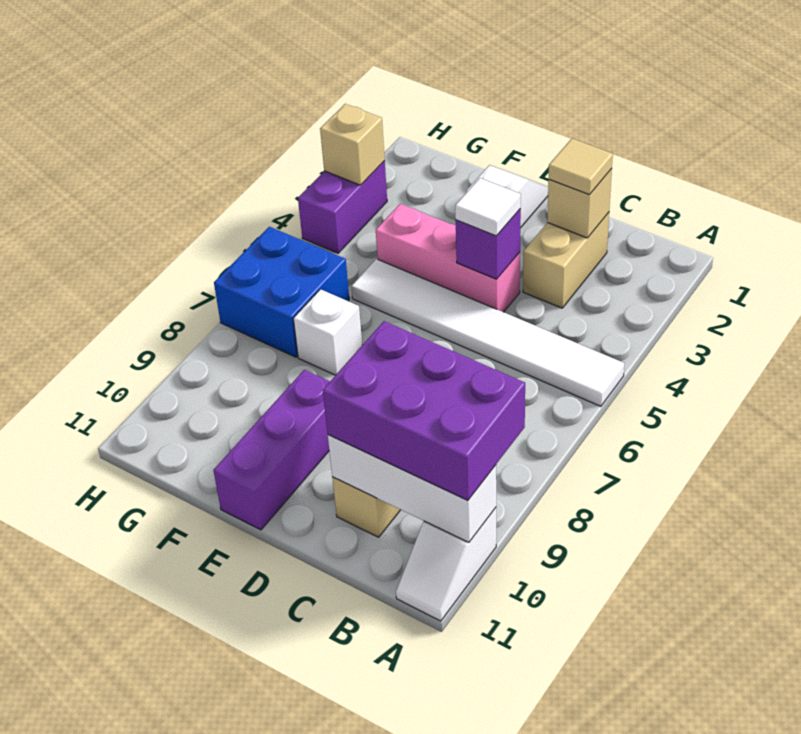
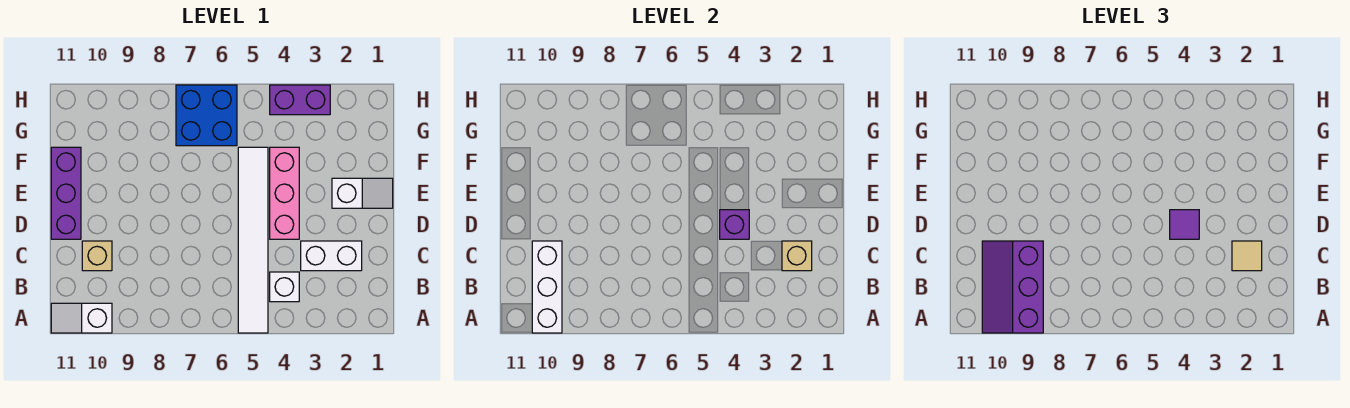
purple 2x3 brick [323,321,525,501] -> purple 2x3 slope [982,241,1043,333]
tan 1x2 brick [523,212,609,308] -> white 1x2 brick [301,241,362,271]
white 1x1 tile [455,178,521,236] -> purple 1x1 tile [1170,210,1199,239]
purple 1x3 brick [213,370,330,530] -> purple 1x3 brick turned to [51,147,81,239]
white 1x1 brick [293,289,362,375] -> white 1x1 brick moved to [270,272,299,302]
tan 1x1 brick [320,104,385,185] -> none

